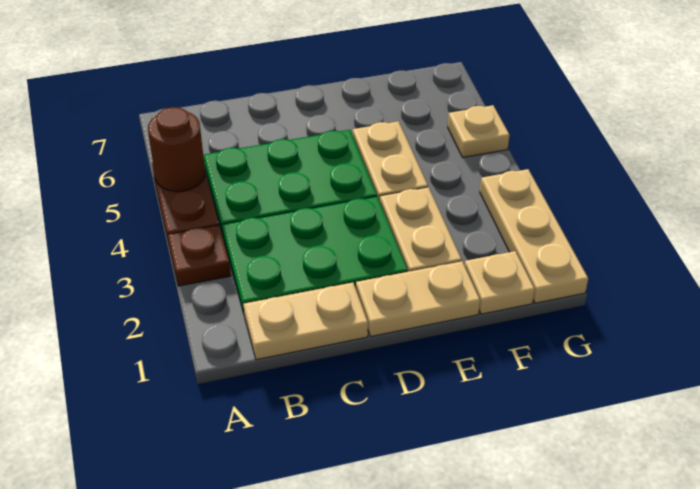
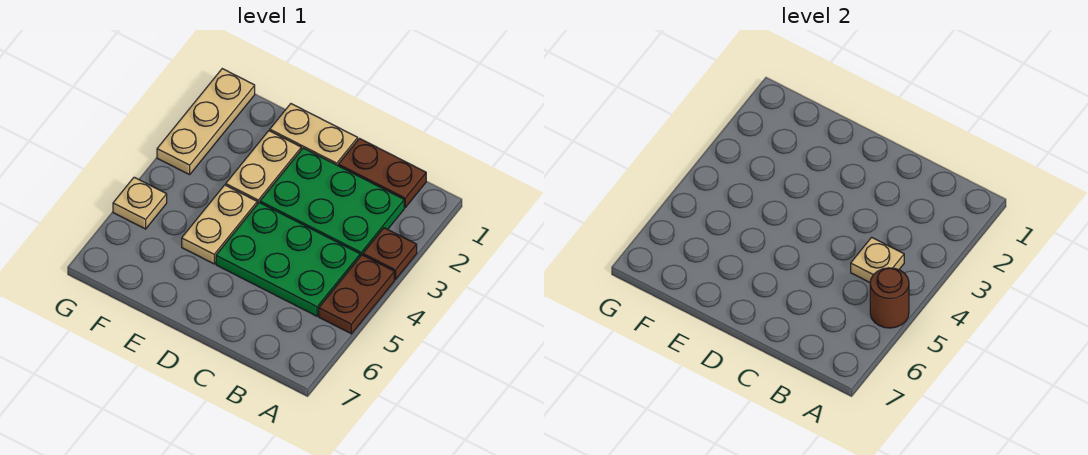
tan 1x2 plate [243,283,368,360] -> brown 1x2 plate [338,139,426,207]
tan 1x1 plate [465,251,535,314] -> tan 1x1 plate moved to [851,237,904,282]

